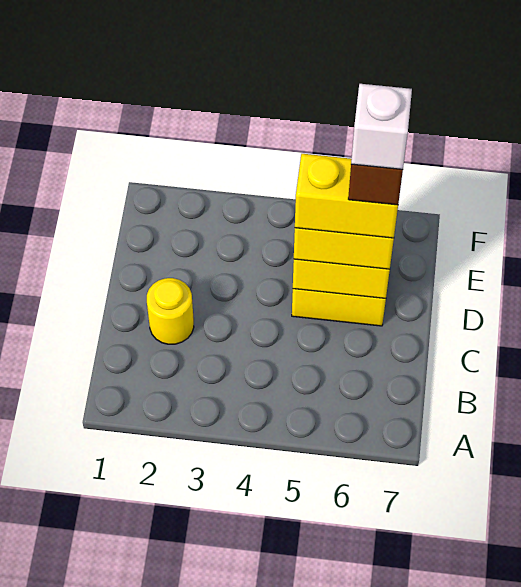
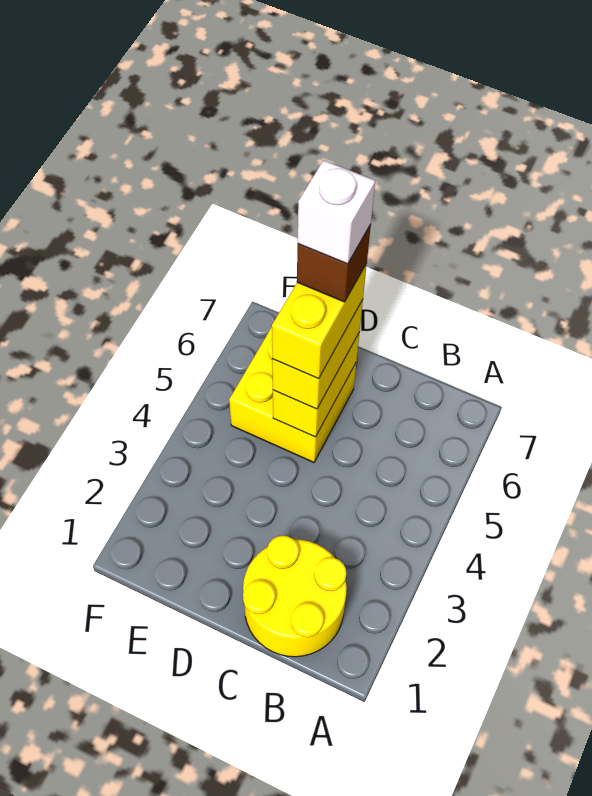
yellow 1x1 round brick [147,278,194,344] -> yellow 2x2 round brick [243,535,347,657]

